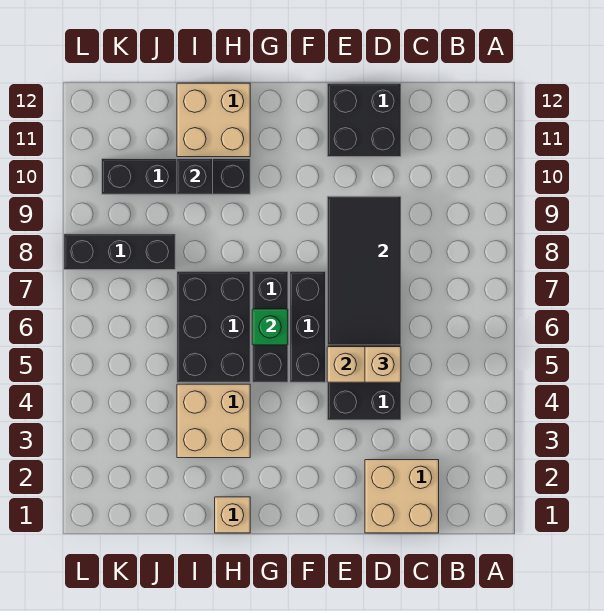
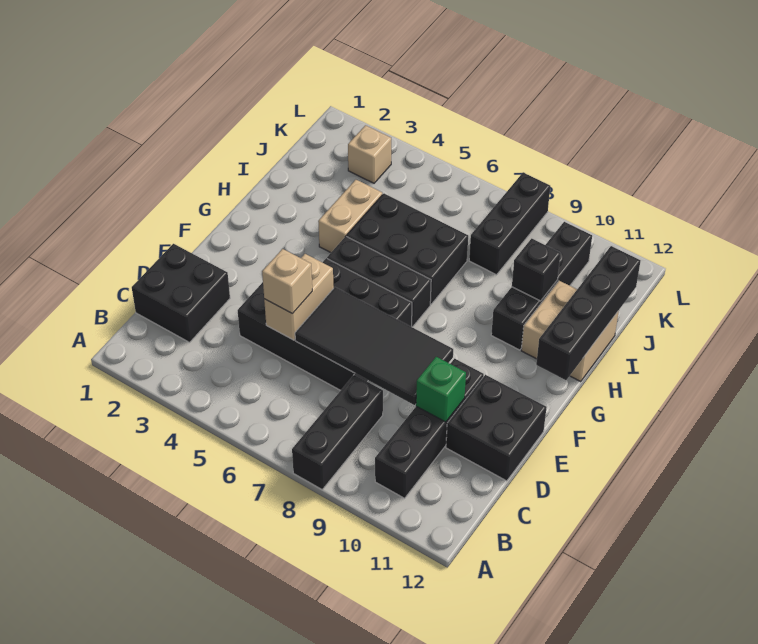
none -> black 1x3 brick [292,375,383,489]
none -> black 1x4 brick [375,359,484,498]
tan 2x2 brick [365,460,439,533] -> black 2x2 brick [132,244,230,342]
green 1x1 brick [252,309,288,345] -> green 1x1 brick moved to [416,357,466,422]
none -> black 1x4 brick [536,246,641,380]
tan 1x1 brick [215,497,250,533] -> tan 1x1 brick moved to [348,125,391,183]
tan 2x2 brick [177,384,250,458] -> tan 1x2 brick [318,180,382,253]

